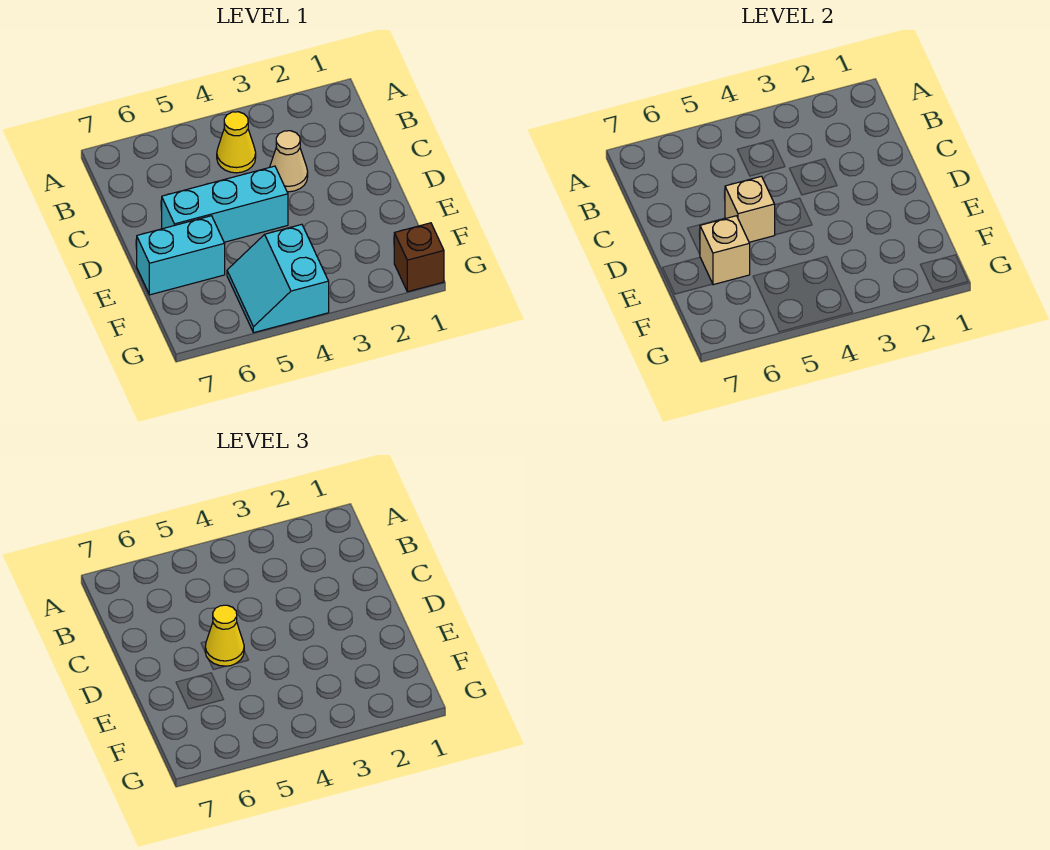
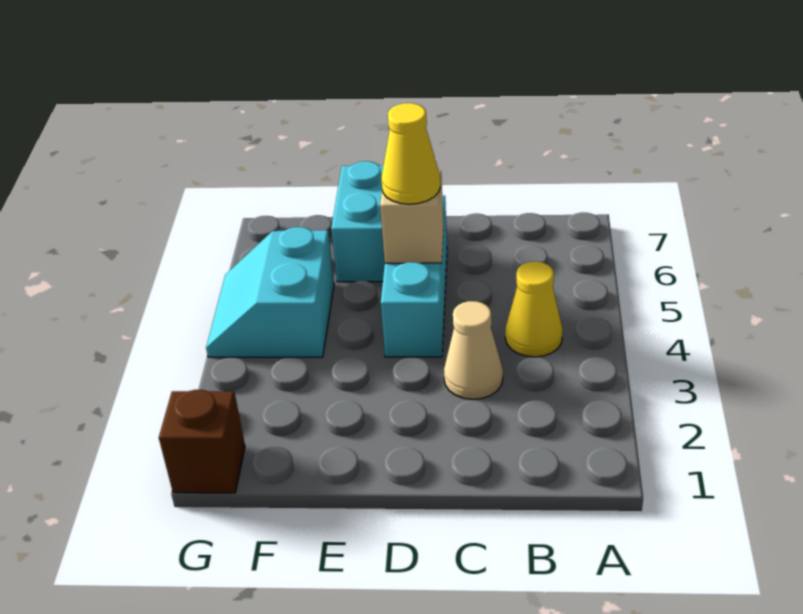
tan 1x1 brick [700,216,750,285] -> none
cyan 2x2 slope [227,224,329,333] -> cyan 2x2 slope turned to [206,227,334,357]

